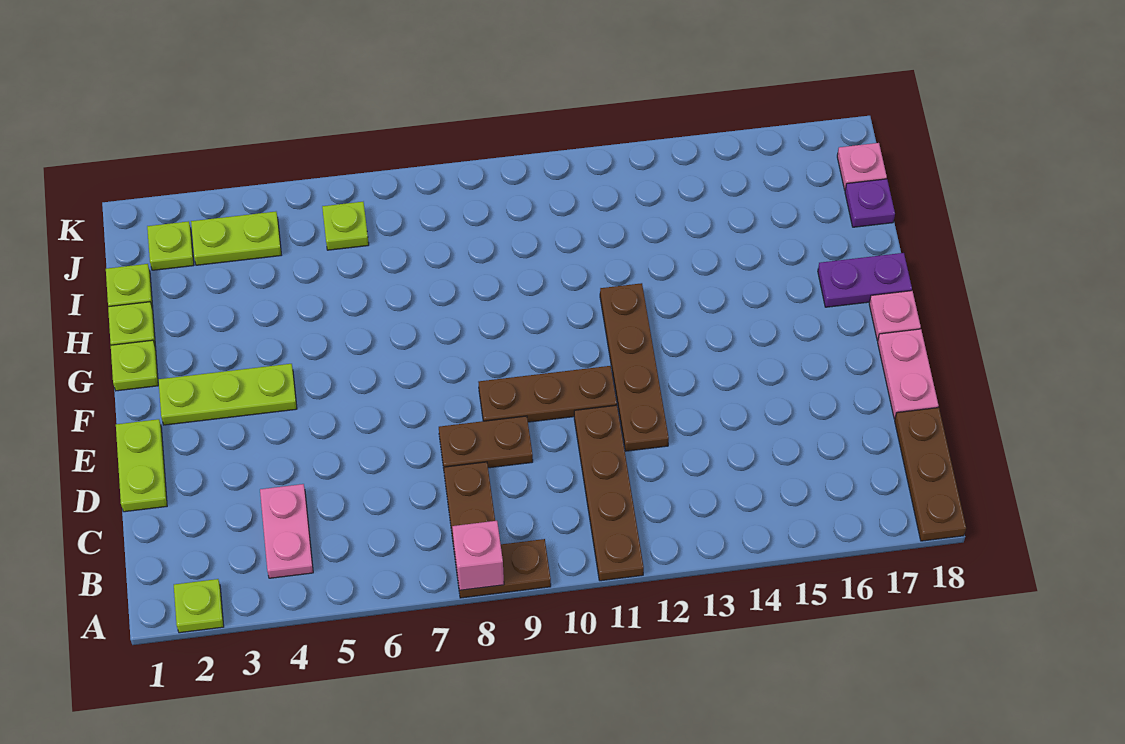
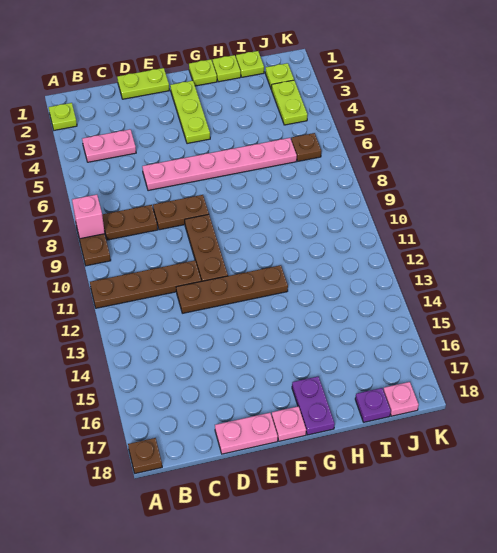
brown 1x3 plate [895,408,966,541] -> brown 1x1 plate [128,438,162,474]
none -> pink 1x6 plate [142,138,297,191]
brown 1x2 plate [439,416,533,468] -> brown 1x2 plate turned to [153,195,209,230]
lime 1x1 plate [322,202,369,250] -> brown 1x1 plate [291,133,321,161]

